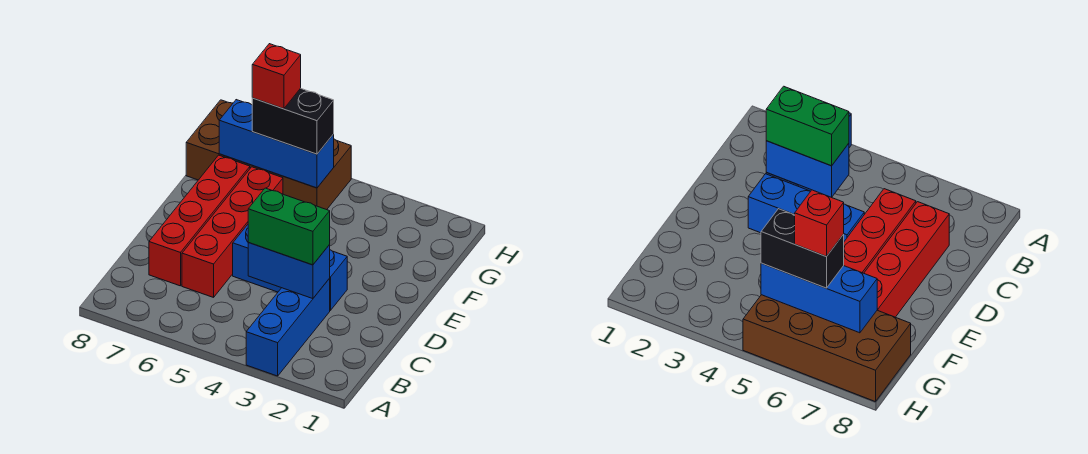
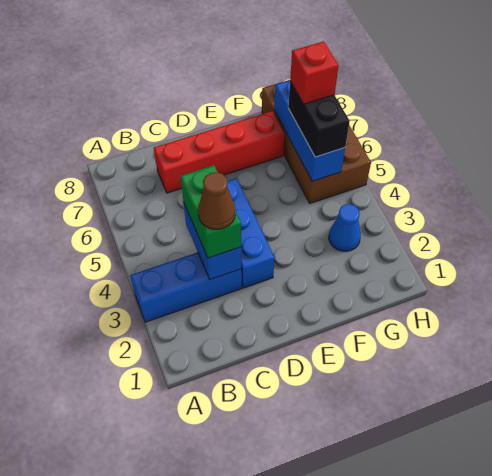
none -> brown 1x1 cone [198,172,235,229]
red 1x4 brick [182,167,283,297] -> none
none -> blue 1x1 cone [329,204,361,251]

